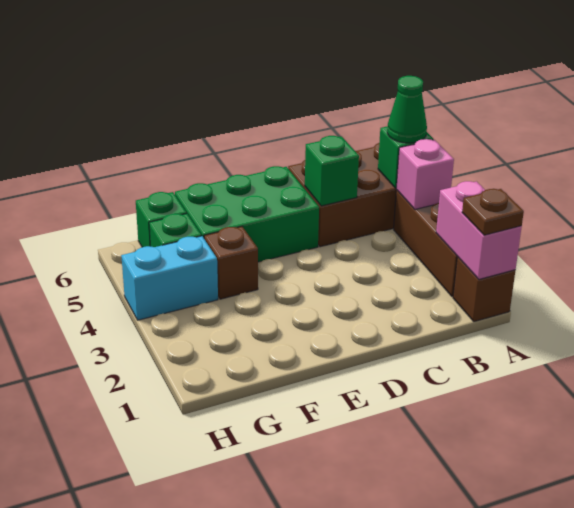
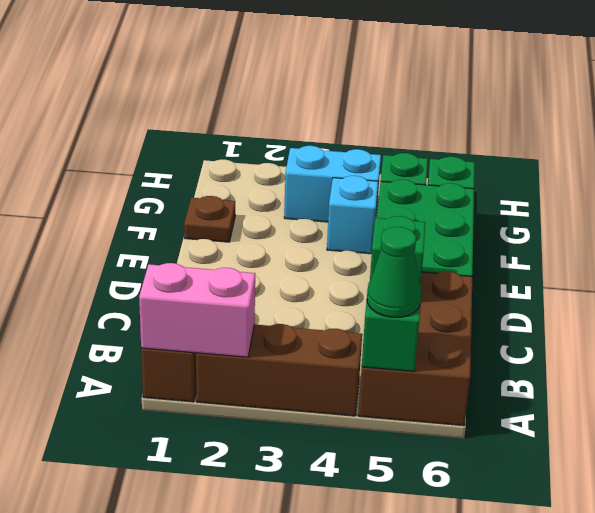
brown 1x1 plate [462,189,524,235] -> brown 1x1 plate moved to [184,196,235,242]
pink 1x1 brick [396,139,454,209] -> none
brown 1x1 brick [204,227,258,299] -> cyan 1x1 brick [327,176,378,254]
cyan 1x2 brick [121,236,218,320] -> cyan 1x2 brick turned to [284,146,381,222]

